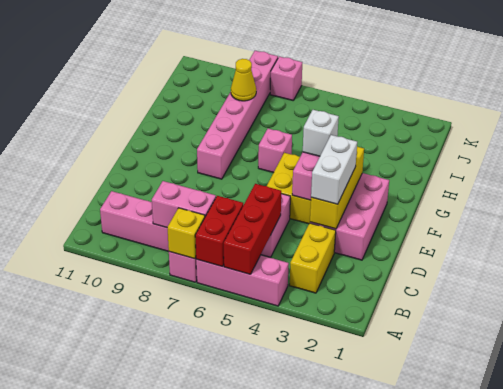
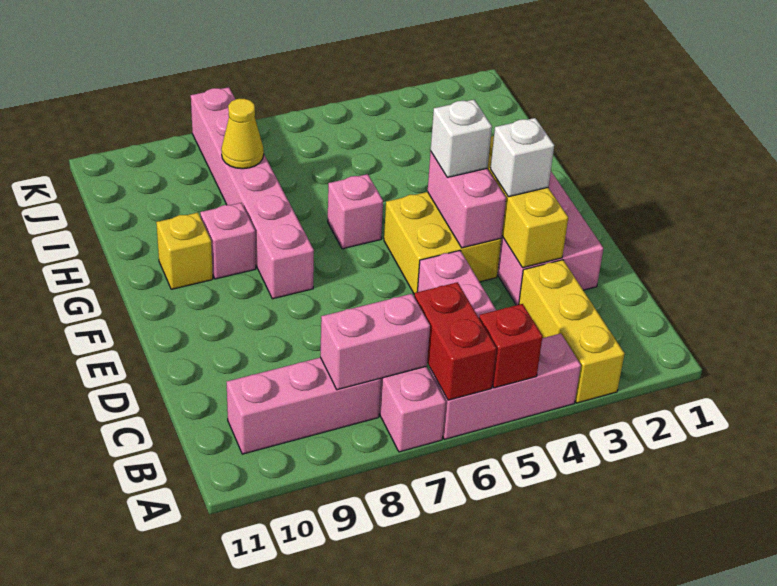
red 1x3 brick [224,184,281,274] -> red 1x1 brick [479,304,543,388]
yellow 1x1 brick [167,208,205,259] -> yellow 1x1 brick moved to [156,213,213,289]
yellow 1x2 brick [290,223,336,293] -> yellow 1x3 brick [519,260,625,403]
white 1x2 brick [311,135,357,204] -> white 1x1 brick [491,118,554,197]
pink 1x1 brick [270,56,302,100] -> pink 1x1 brick moved to [200,203,256,279]

